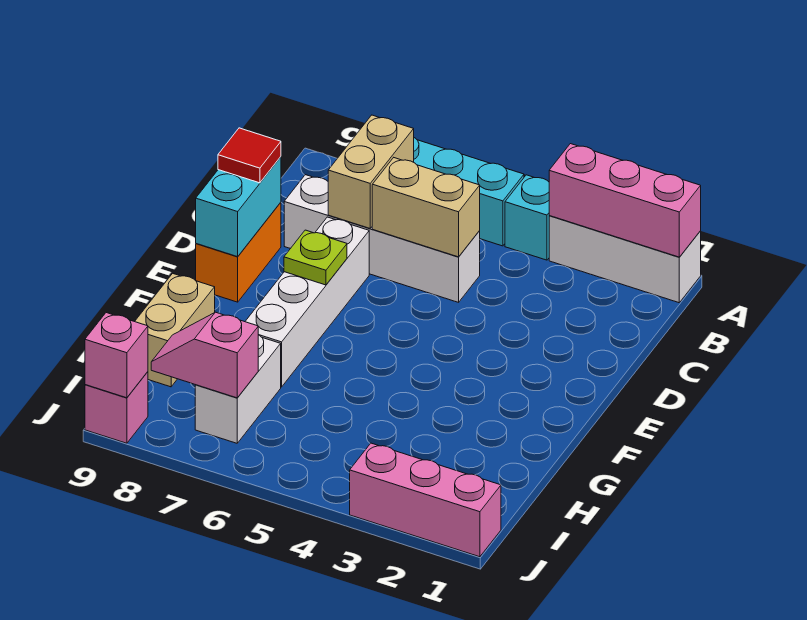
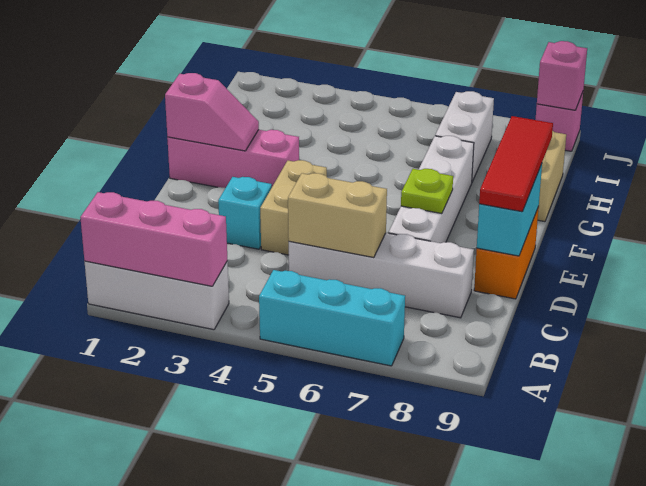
cyan 1x1 brick [505,175,549,260] -> cyan 1x1 brick moved to [218,177,272,249]
tan 1x2 brick [328,115,414,228] -> tan 1x2 brick moved to [260,160,327,255]
red 1x1 tile [218,128,281,183] -> red 1x3 tile [479,116,553,212]
pink 1x2 slope [151,312,258,398] -> pink 1x2 slope moved to [165,73,259,151]
pink 1x3 brick [350,443,501,557] -> pink 1x3 brick moved to [167,130,299,188]

